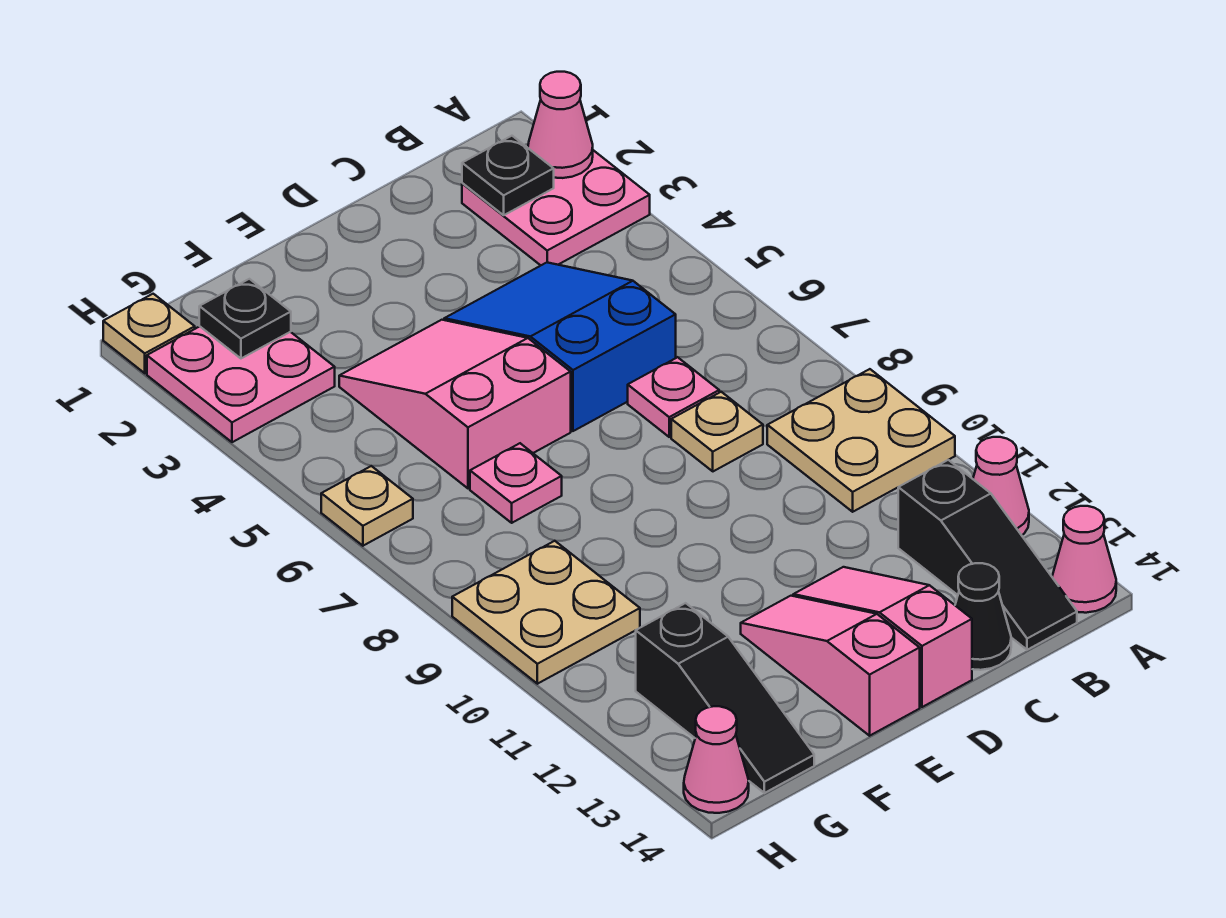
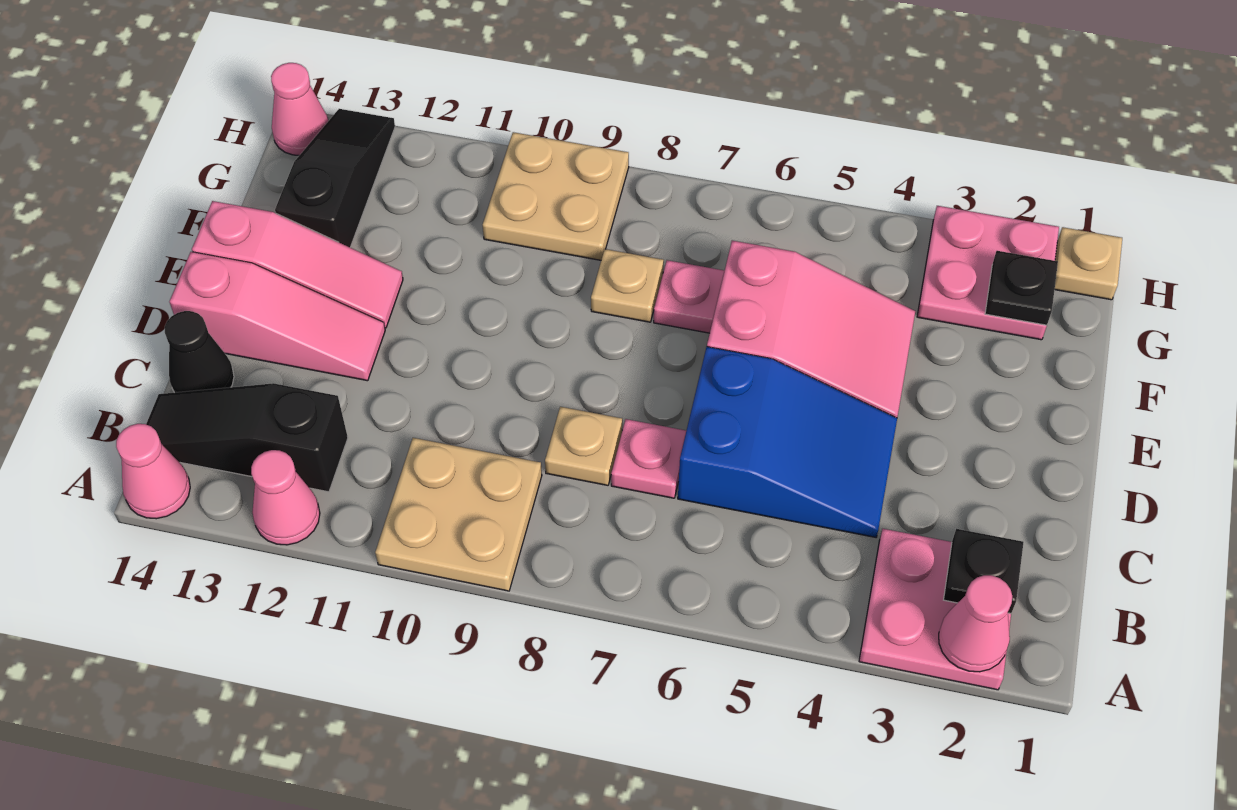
black 1x3 slope [636,603,814,793] -> black 1x3 slope turned to [275,109,395,247]
tan 1x1 plate [321,466,413,546] -> tan 1x1 plate moved to [591,249,664,322]

